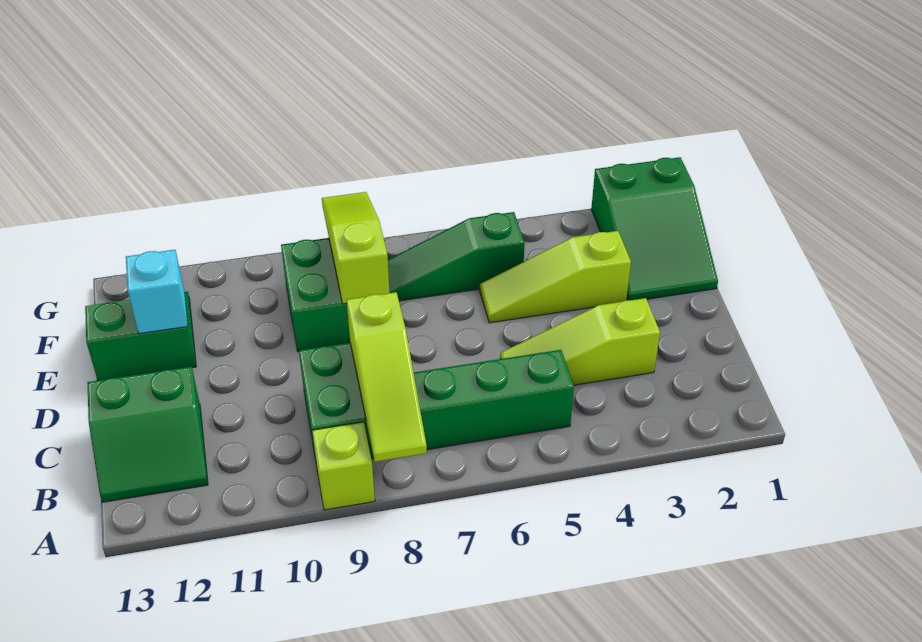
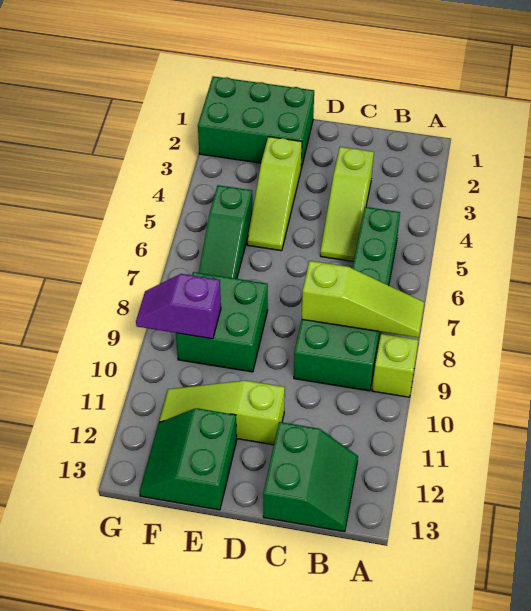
green 2x3 slope [591,157,718,300] -> green 2x3 brick [198,76,314,168]
lime 1x3 slope [322,192,390,304] -> lime 1x3 slope moved to [159,381,285,445]
cyan 1x1 brick [126,250,188,334] -> none
none -> purple 1x2 slope [136,274,221,339]

